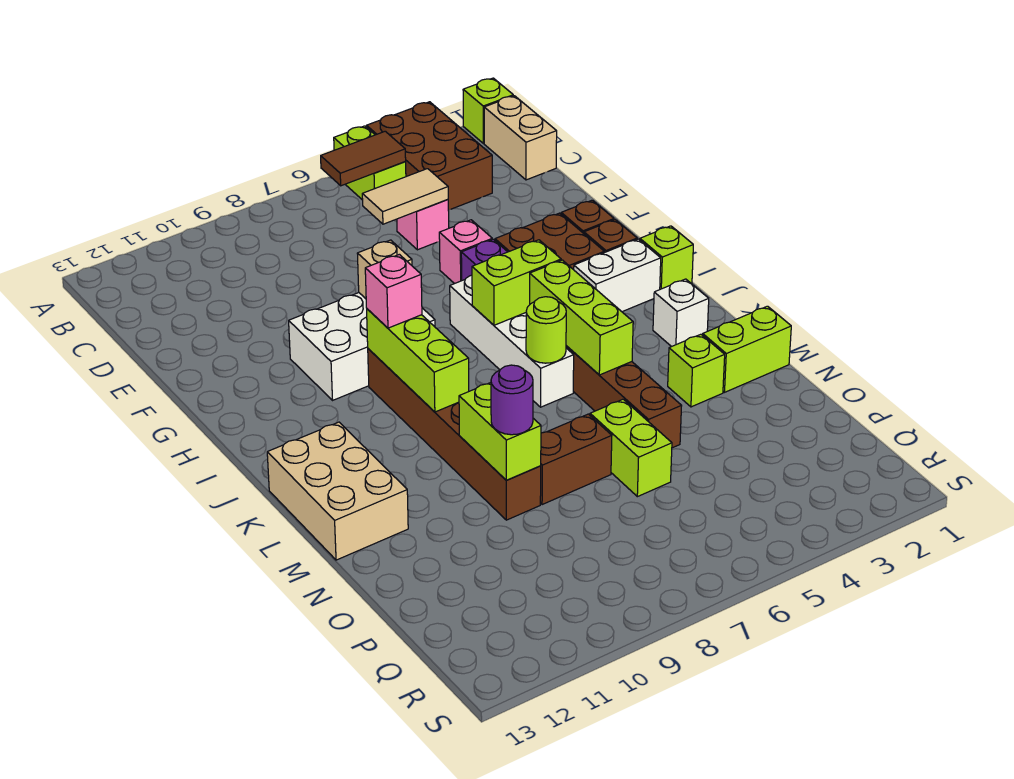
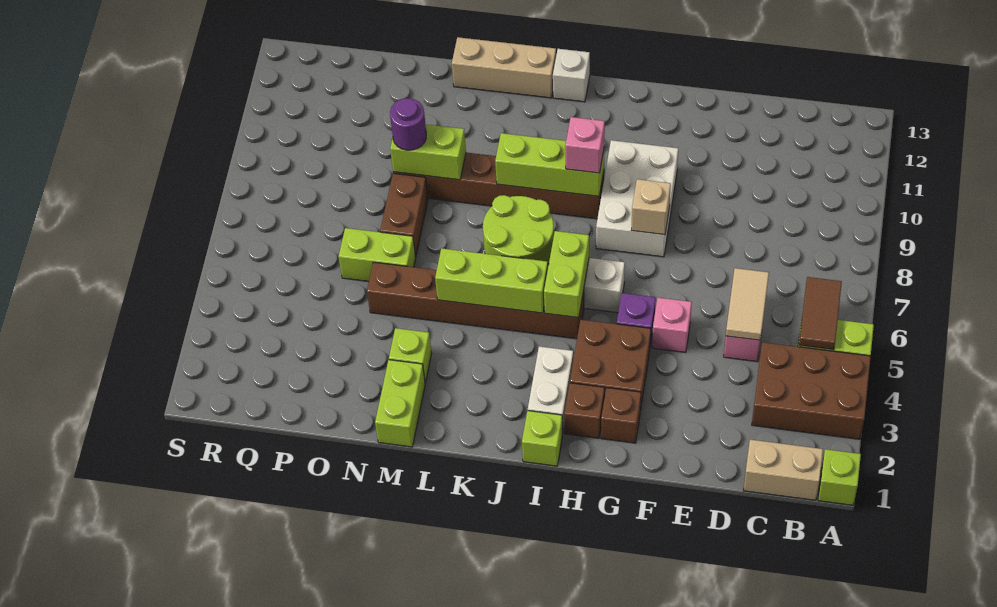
white 1x1 brick [653,279,709,347] -> white 1x1 brick moved to [553,49,590,102]
lime 1x1 round brick [526,297,566,363] -> lime 2x2 round brick [483,195,554,264]
tan 2x3 brick [267,422,408,560] -> tan 1x3 brick [452,37,556,98]

